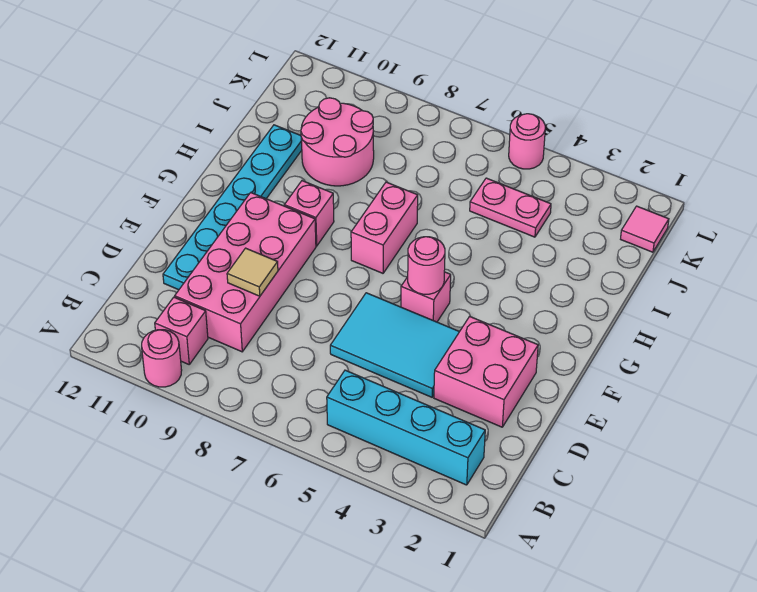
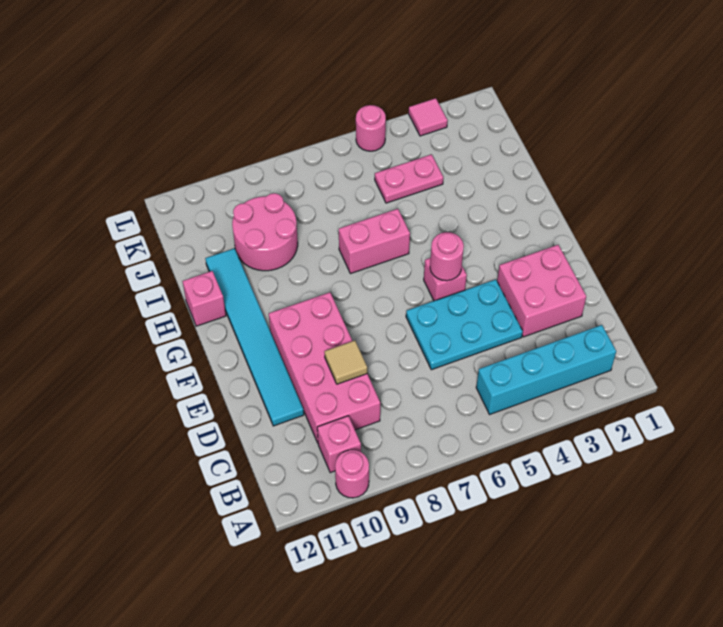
cyan 2x3 tile [330,293,459,397] -> cyan 2x3 plate [406,280,523,370]
cyan 1x6 plate [163,125,302,290] -> cyan 1x6 tile [205,248,304,426]
pink 1x2 brick [351,182,418,273] -> pink 1x2 brick turned to [339,209,410,274]
pink 1x1 brick [284,181,334,246] -> pink 1x1 brick moved to [182,271,226,326]
pink 1x1 tile [621,206,669,252] -> pink 1x1 tile moved to [409,98,448,136]

